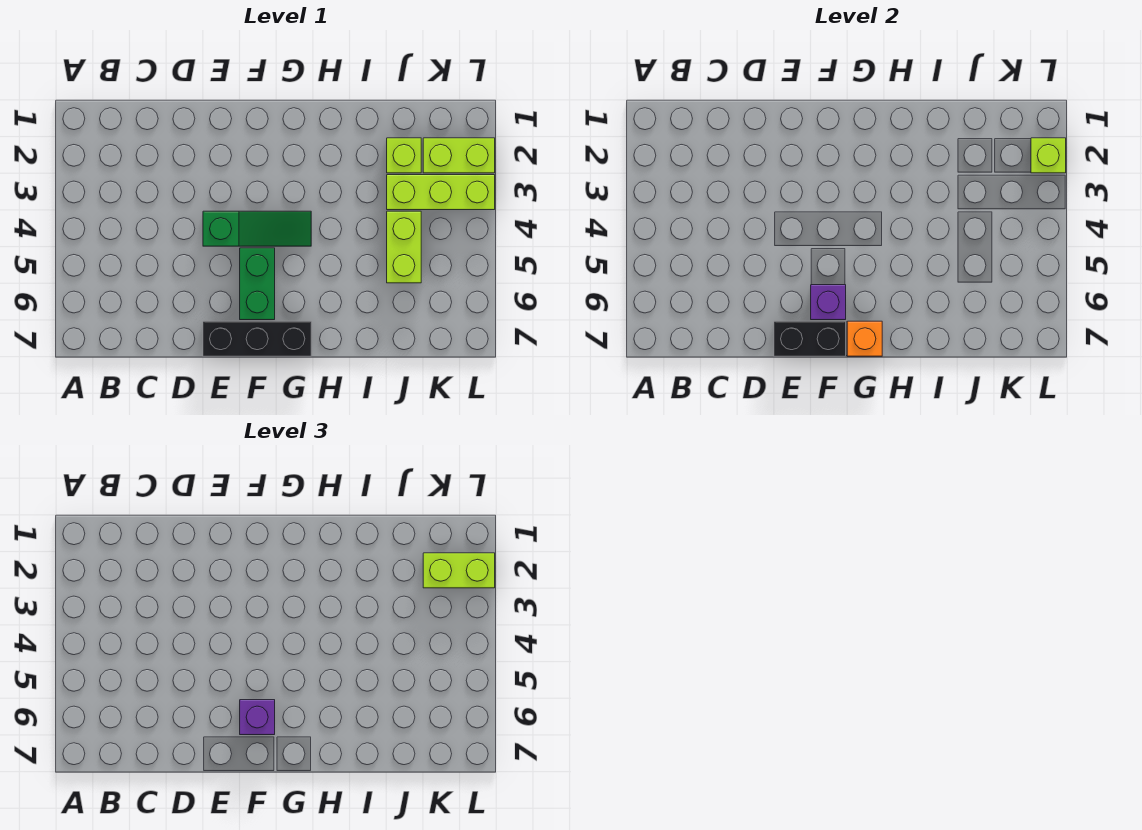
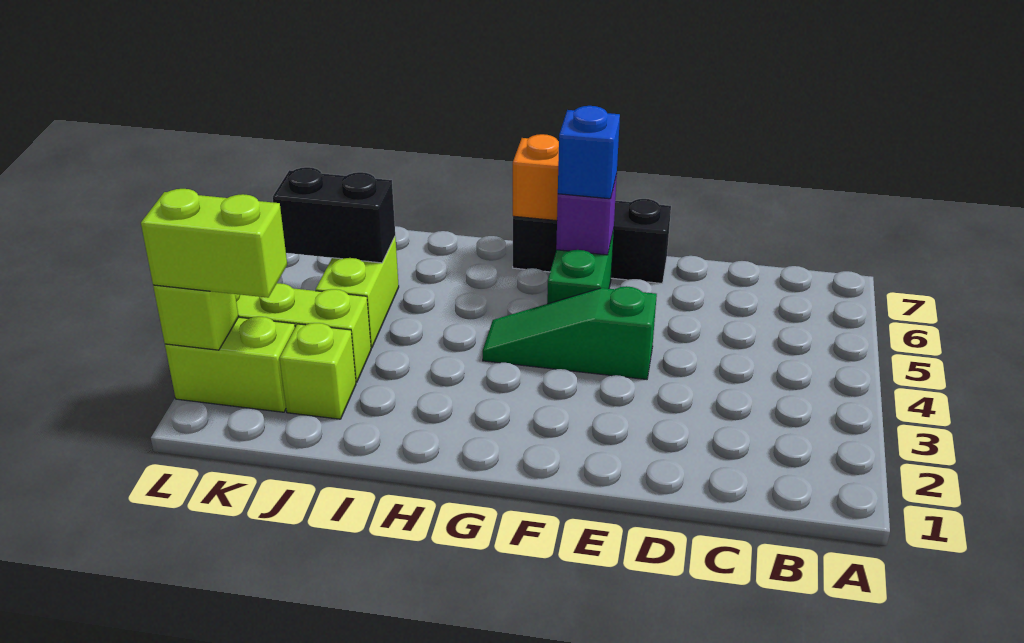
black 1x2 brick [774,321,846,356] -> black 1x2 brick moved to [273,167,395,263]
purple 1x1 brick [240,700,275,735] -> blue 1x1 brick [558,106,620,199]

